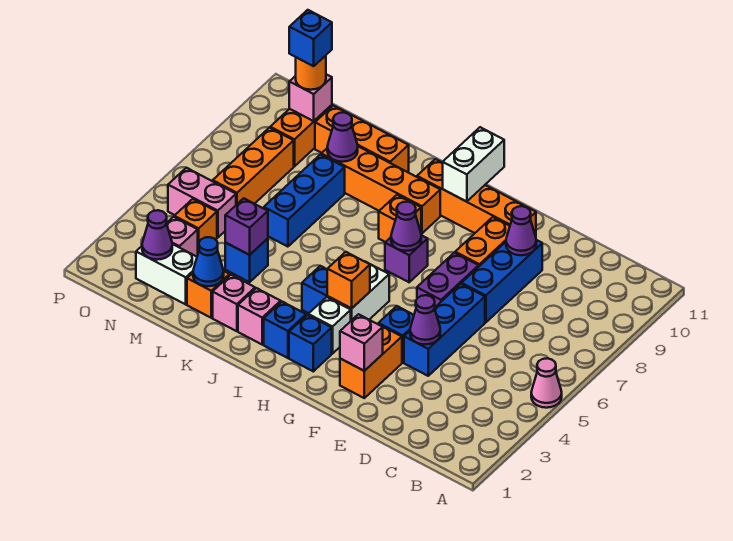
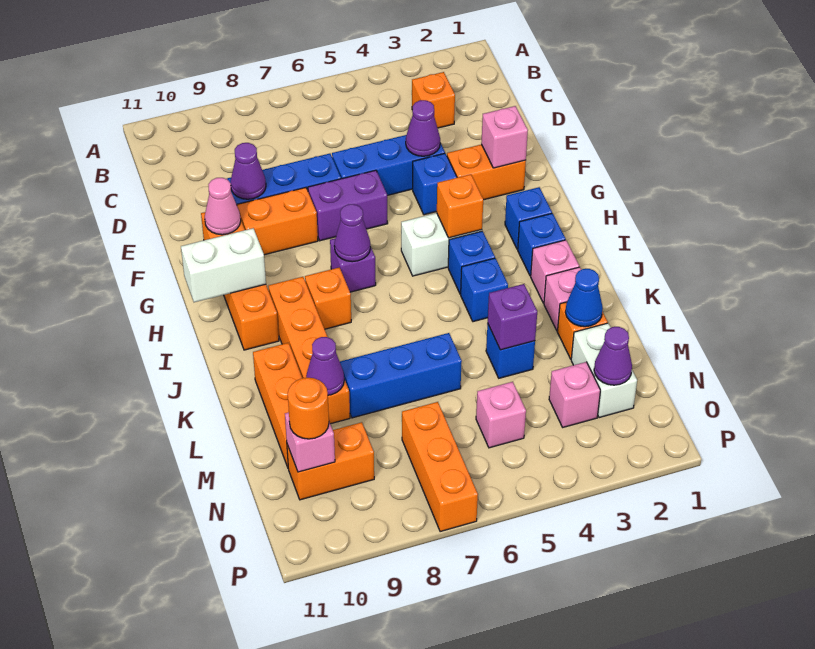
pink 1x1 cone [531,358,562,408] -> pink 1x1 cone moved to [205,178,241,235]
white 1x1 brick [308,297,351,354] -> none
orange 1x1 brick [174,199,217,252] -> orange 1x1 brick moved to [412,72,455,128]
pink 1x2 brick [168,168,236,238] -> pink 1x1 brick [476,382,526,448]
orange 1x3 brick [213,128,294,205] -> orange 1x3 brick turned to [402,402,478,532]
blue 1x1 brick [289,10,332,66] -> blue 1x1 brick moved to [461,258,508,322]

